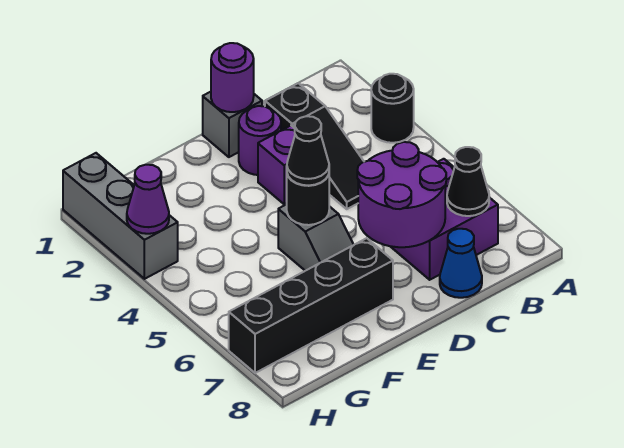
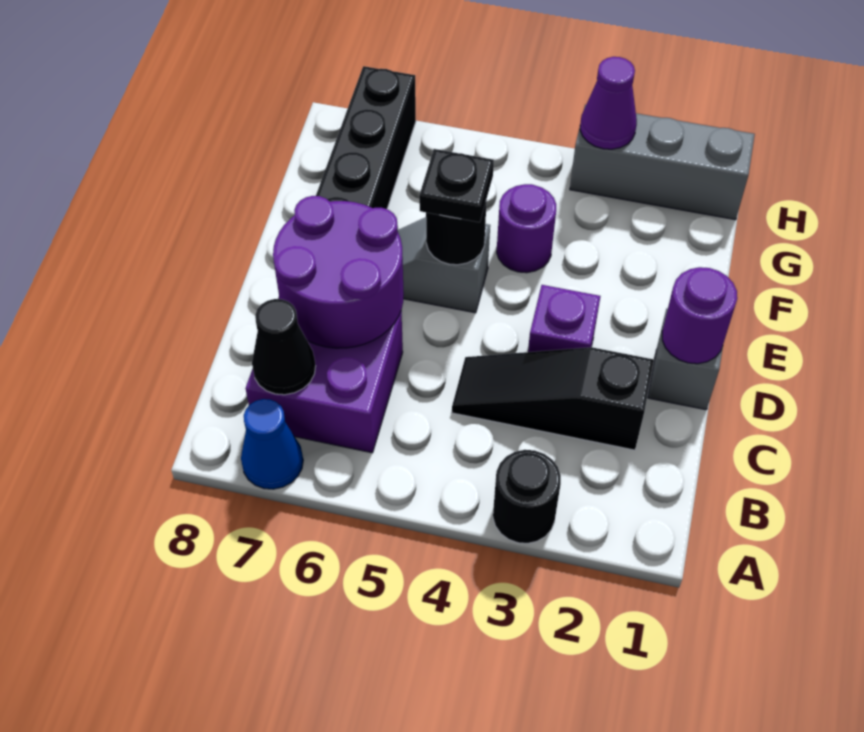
blue 1x1 cone [440,229,482,298] -> blue 1x1 cone moved to [241,399,303,489]
purple 1x1 round brick [239,106,281,175] -> purple 1x1 round brick moved to [497,184,556,273]
black 1x1 cone [287,116,329,185] -> black 1x1 plate [419,149,494,222]

